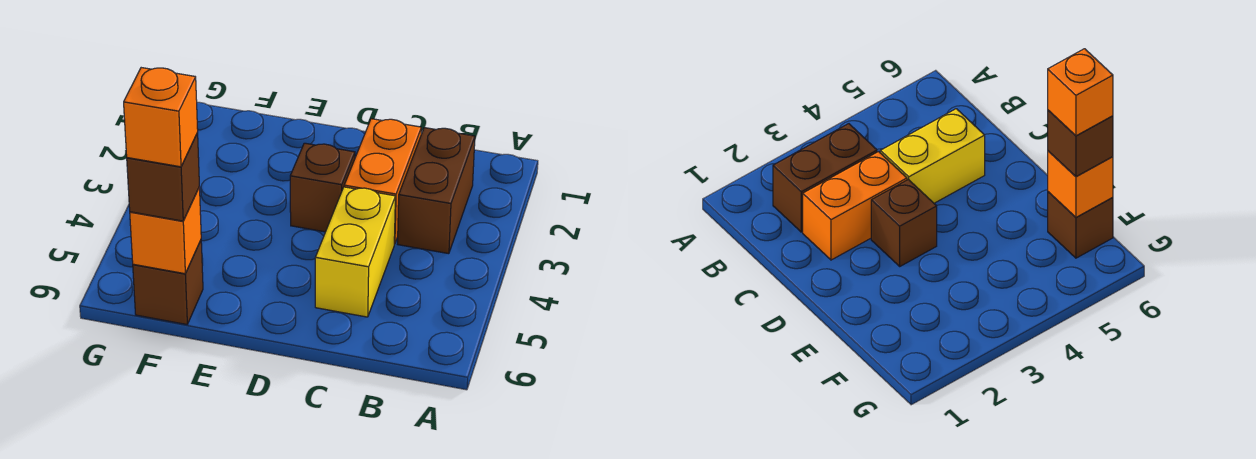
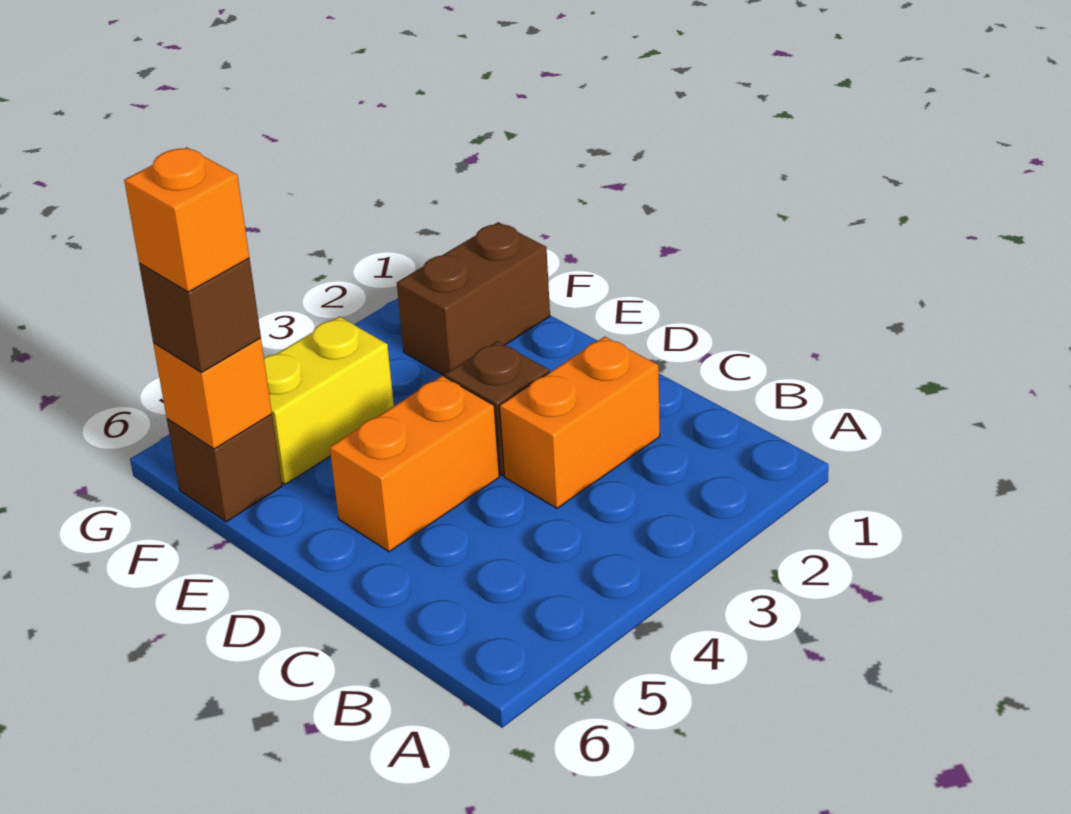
brown 1x2 brick [398,128,475,254] -> brown 1x2 brick moved to [397,222,550,376]
yellow 1x2 brick [315,187,395,317] -> yellow 1x2 brick moved to [264,317,394,484]
none -> orange 1x2 brick [330,376,499,552]

